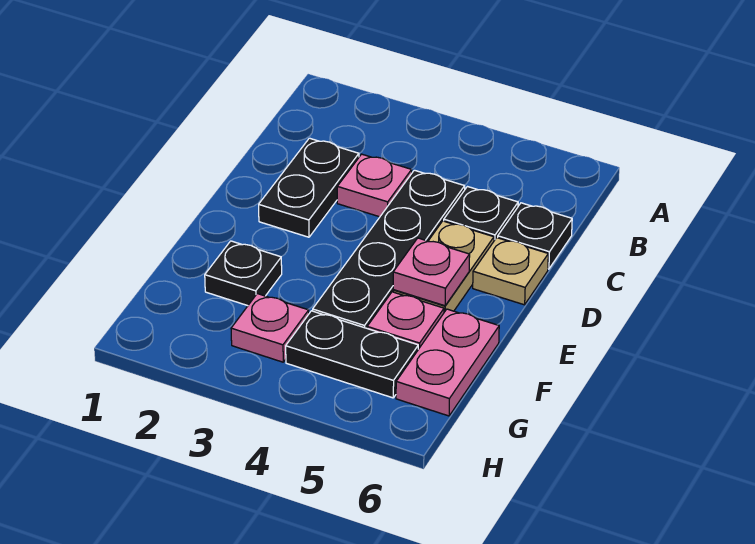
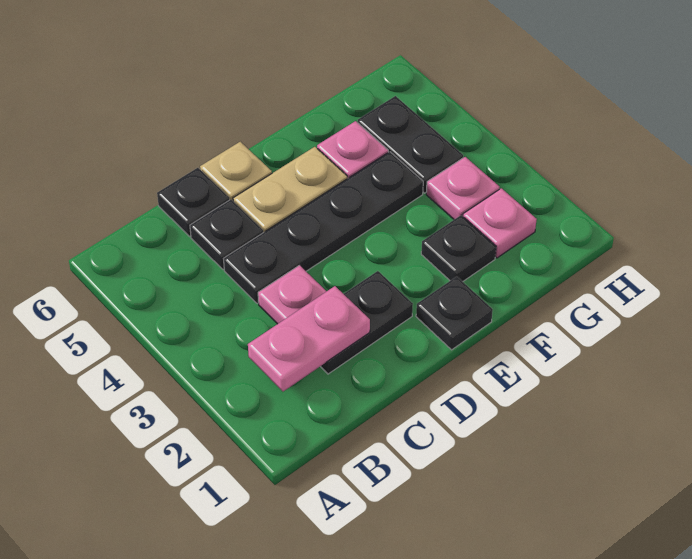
none -> black 1x1 plate [416,276,493,350]
pink 1x1 plate [393,238,470,306] -> pink 1x1 plate moved to [463,188,537,258]
pink 1x2 plate [396,309,499,416] -> pink 1x2 plate moved to [248,286,370,391]

